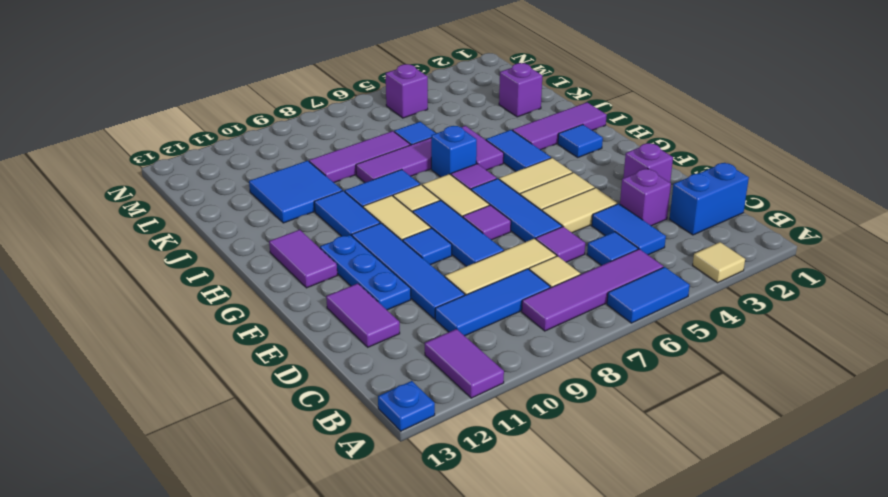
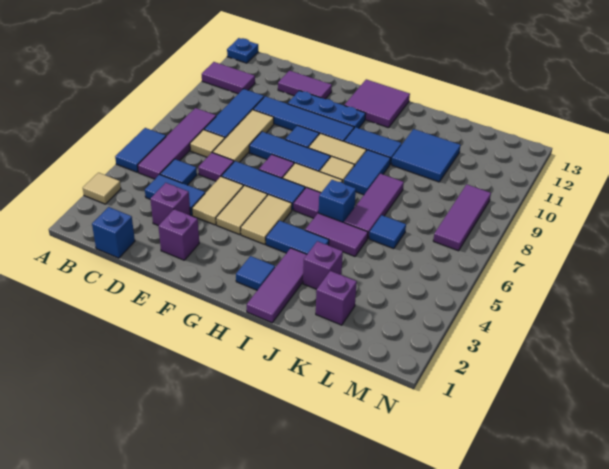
blue 1x2 brick [670,163,749,235] -> blue 1x1 brick [92,207,135,258]
purple 1x2 tile [269,230,338,288] -> purple 2x2 tile [344,79,410,128]
purple 1x3 tile [309,131,410,182] -> purple 1x3 tile moved to [433,184,491,251]
purple 1x1 brick [386,64,428,118] -> purple 1x1 brick moved to [303,241,343,289]

